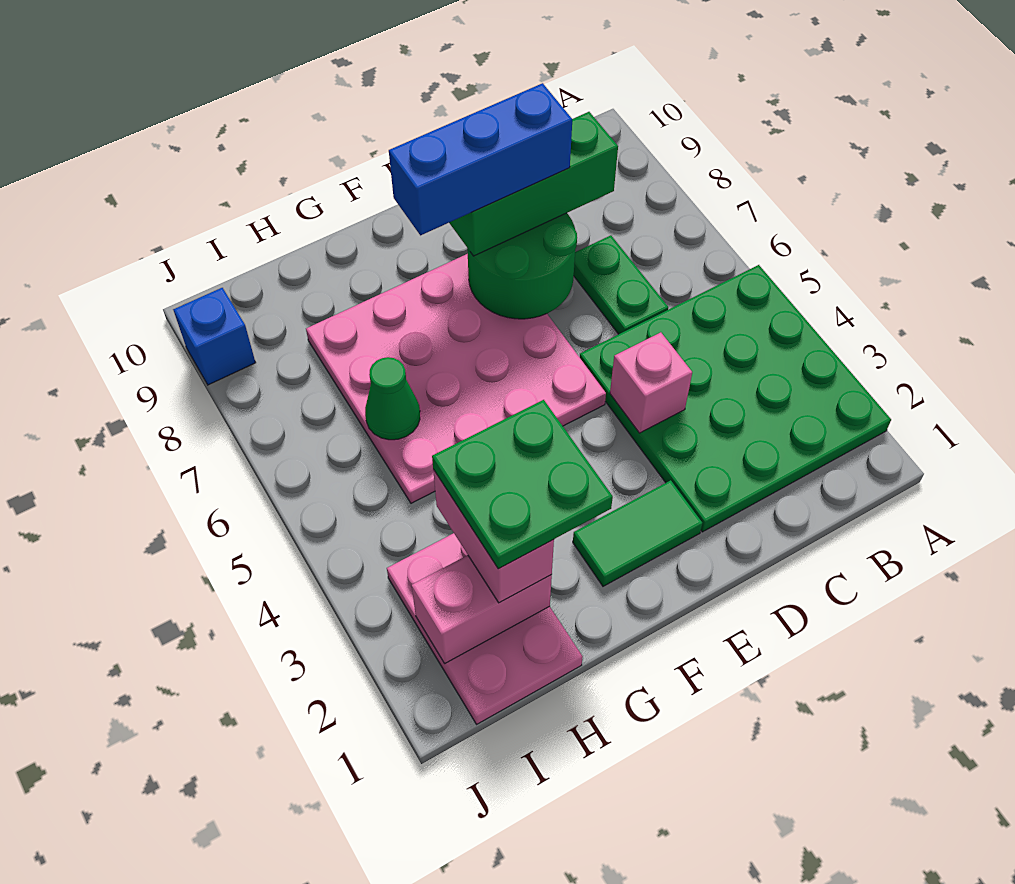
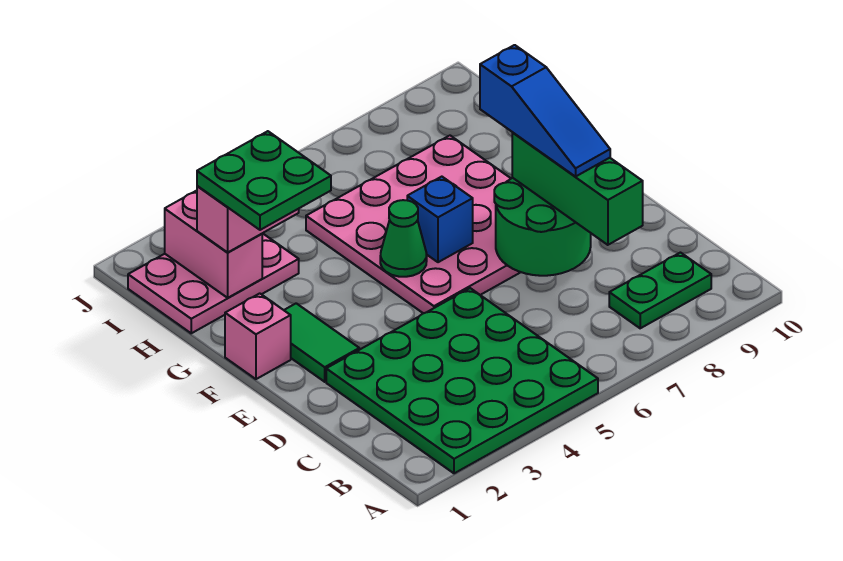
green 1x2 plate [574,235,668,334] -> green 1x2 plate moved to [609,253,711,328]
pink 1x1 brick [610,332,692,433] -> pink 1x1 brick moved to [225,293,291,379]
blue 1x3 brick [389,83,572,235] -> blue 1x3 slope [480,45,610,177]
green 1x1 cone [365,357,420,440] -> green 1x1 cone moved to [380,200,427,277]
blue 1x1 brick [173,288,255,385] -> blue 1x1 brick moved to [407,177,473,262]

